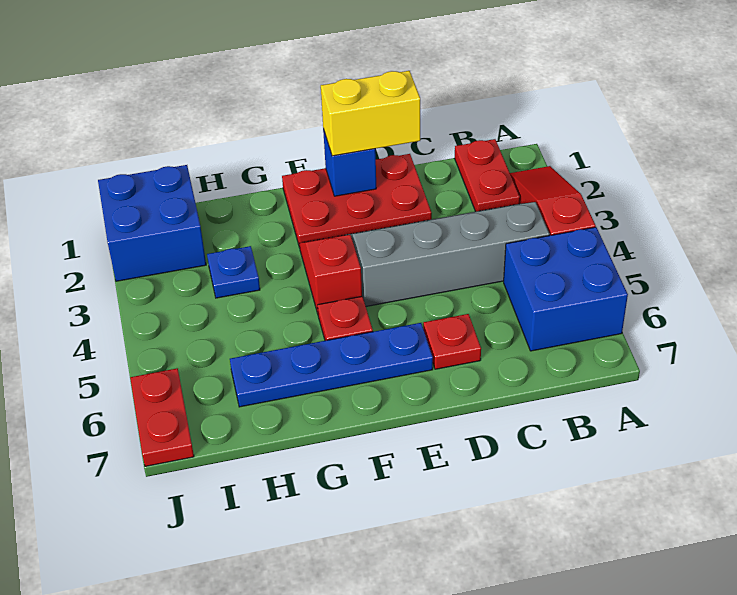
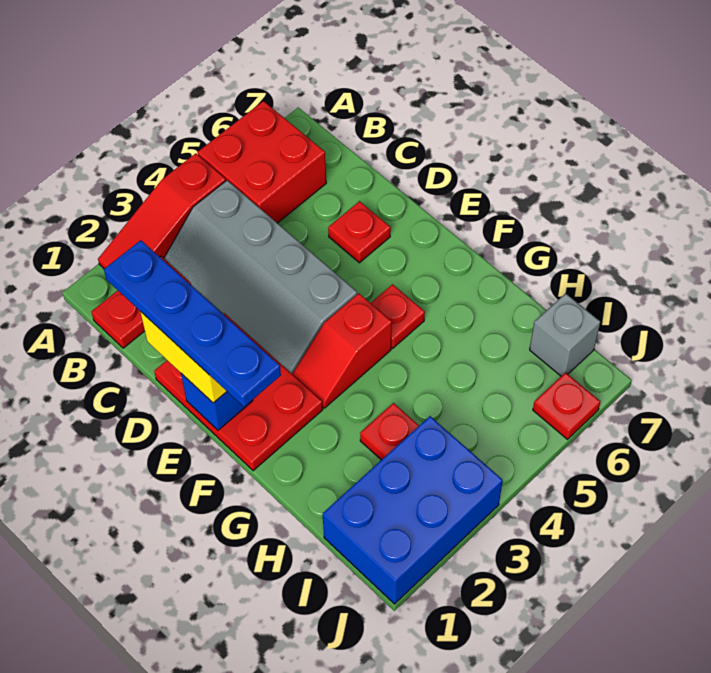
blue 2x2 brick [504,227,628,351] -> red 2x2 brick [198,101,326,223]
blue 1x4 plate [230,323,433,407] -> blue 1x4 plate moved to [104,240,281,407]
blue 1x1 plate [207,246,260,298] -> red 1x1 plate [360,403,419,460]
blue 2x2 brick [98,165,206,281] -> blue 2x3 brick [323,416,503,604]
none -> grey 1x1 brick [530,293,601,376]
red 1x2 plate [130,368,194,466] -> red 1x1 plate [533,373,601,439]

